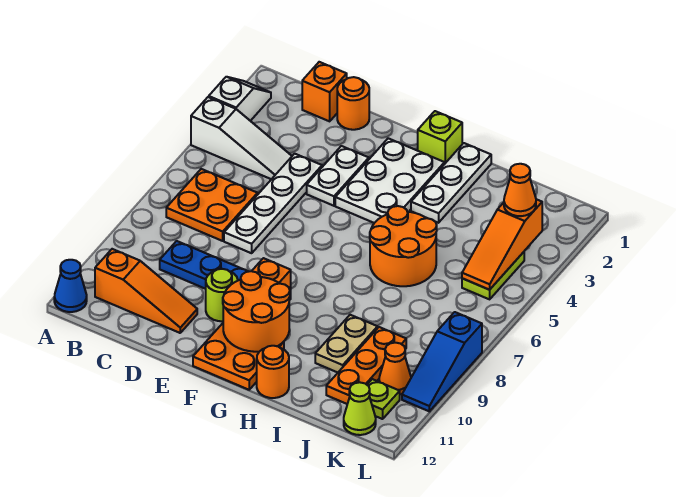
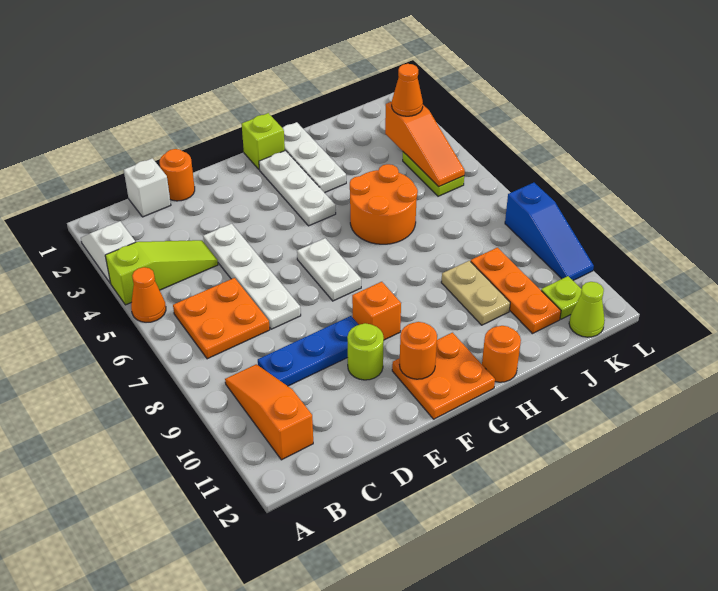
white 1x3 slope [191,97,292,179] -> lime 1x3 slope [105,240,218,305]
blue 1x1 cone [54,260,87,312] -> none
orange 1x3 slope [95,249,197,333] -> orange 1x3 slope turned to [225,364,313,460]
orange 1x1 brick [302,62,347,121] -> white 1x1 brick [124,158,171,217]
white 1x2 plate [307,146,369,206] -> white 1x2 plate moved to [297,238,361,301]
white 2x3 plate [335,138,444,223] -> white 1x3 plate [259,151,336,226]
orange 2x2 round brick [223,271,290,352] -> orange 1x1 round brick [400,322,437,379]
orange 1x1 cone [379,343,411,394] -> orange 1x1 cone moved to [131,267,166,322]

